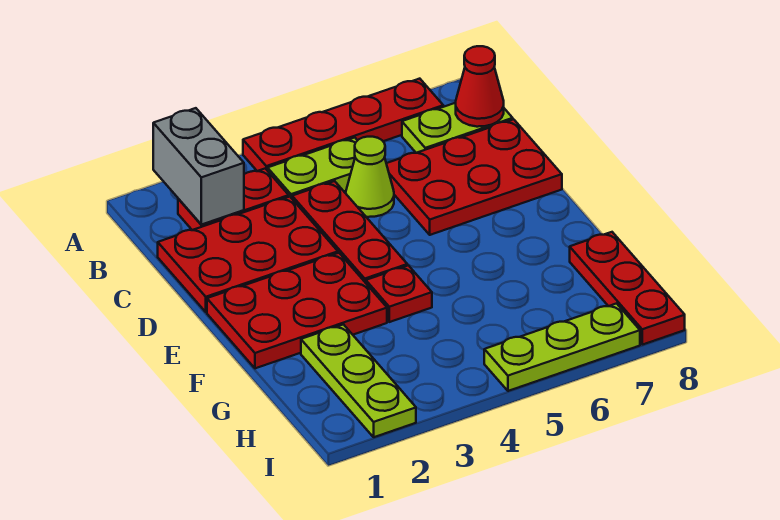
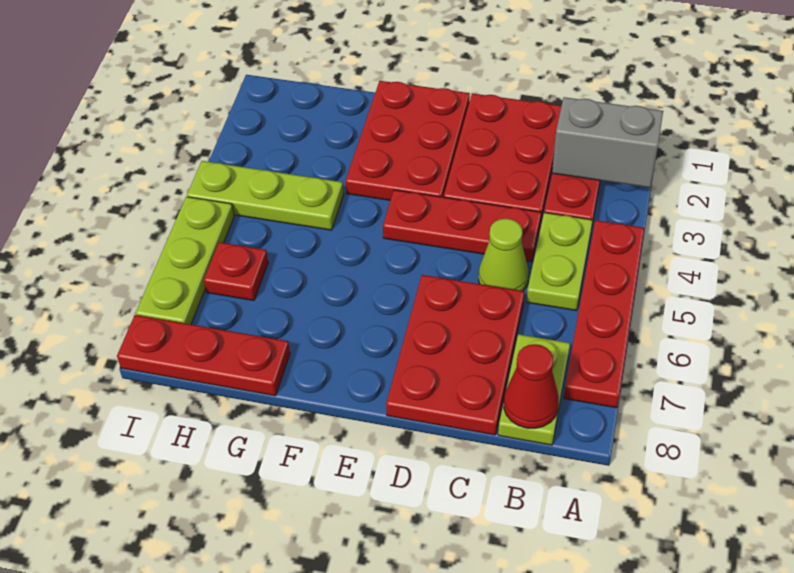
red 1x1 plate [366,265,432,322] -> red 1x1 plate moved to [204,242,268,301]
lime 1x3 plate [301,324,416,437] -> lime 1x3 plate moved to [187,161,344,230]

